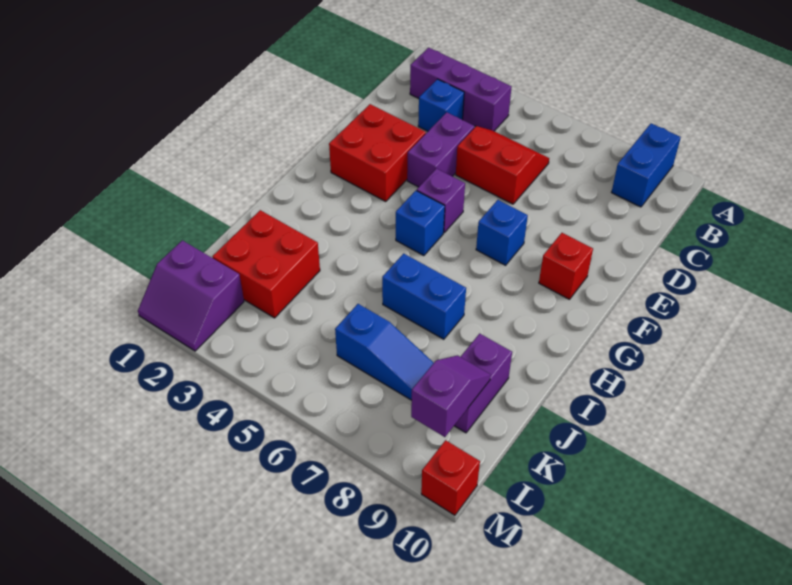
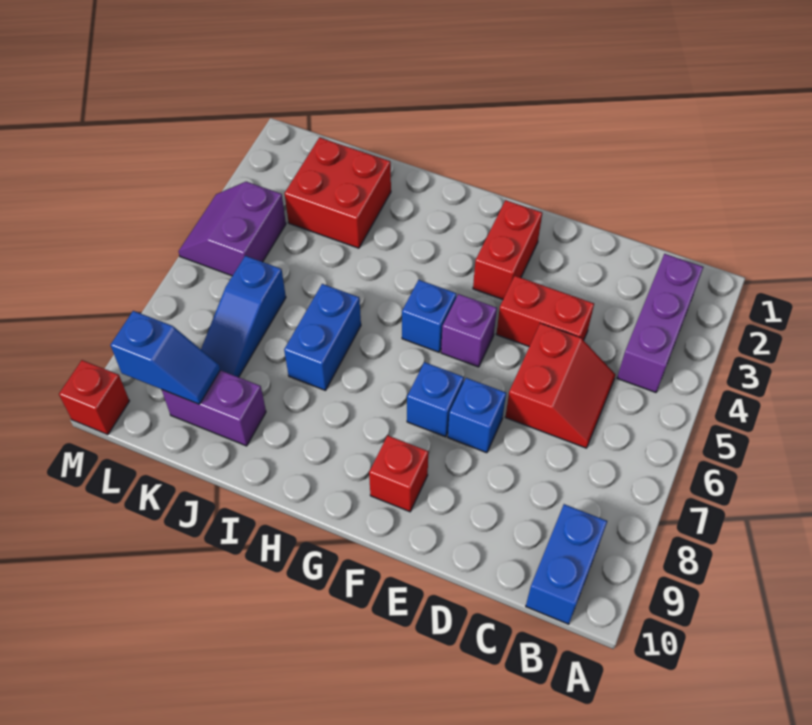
blue 1x2 brick [611,123,681,207] -> blue 1x2 brick turned to [526,504,607,624]
blue 1x1 brick [418,79,464,131] -> blue 1x1 brick moved to [448,378,506,453]
purple 1x2 brick [407,112,474,187] -> red 1x2 brick [496,276,594,347]
red 2x2 brick [329,104,426,201] -> red 1x2 brick [473,200,542,299]
purple 1x2 slope [411,356,491,437] -> blue 1x2 slope [110,311,220,404]
purple 2x2 slope [138,240,244,351] -> purple 2x2 slope moved to [178,182,286,276]

